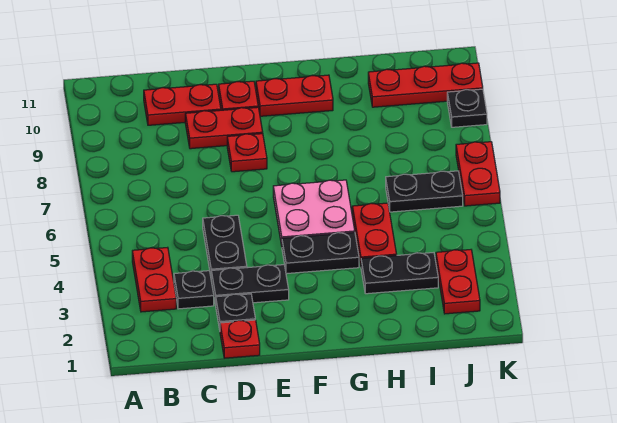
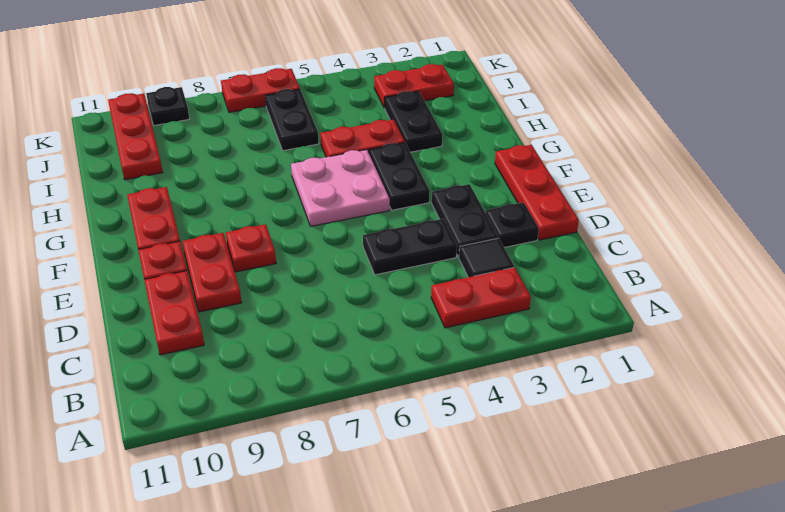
black 1x1 plate [174,271,214,309] -> black 1x1 tile [459,238,514,277]
red 1x1 plate [220,320,260,358] -> red 1x3 plate [495,145,579,240]

